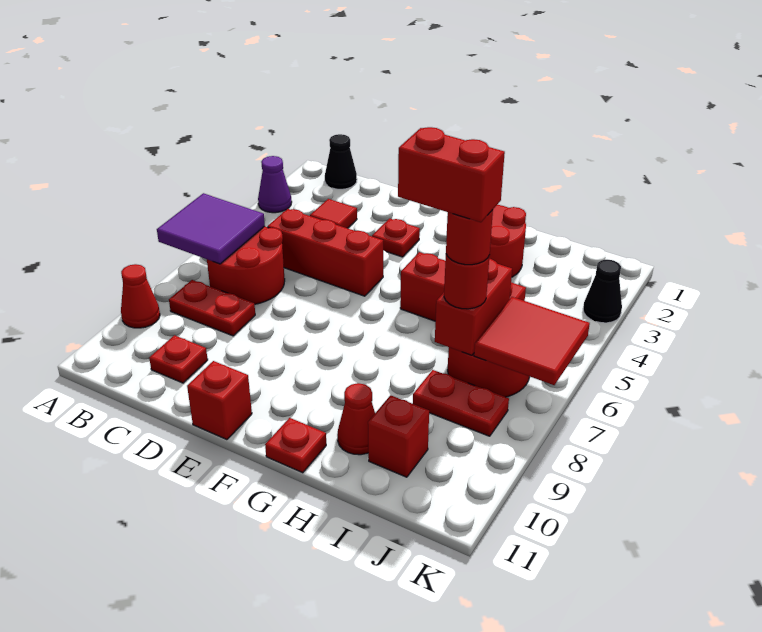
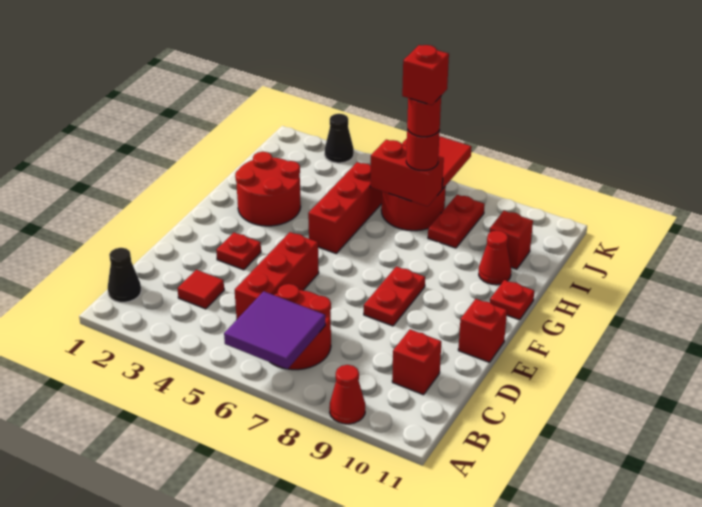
purple 1x1 cone [258,156,292,213] -> none
red 1x2 plate [169,280,255,336] -> red 1x2 plate moved to [364,266,425,326]
red 1x1 plate [149,335,208,383] -> red 1x1 brick [392,329,441,395]
red 1x2 brick [398,127,505,222] -> red 1x1 brick [402,45,449,105]

